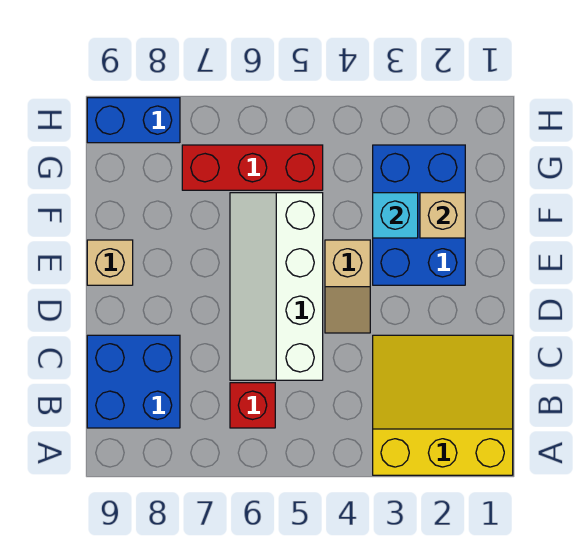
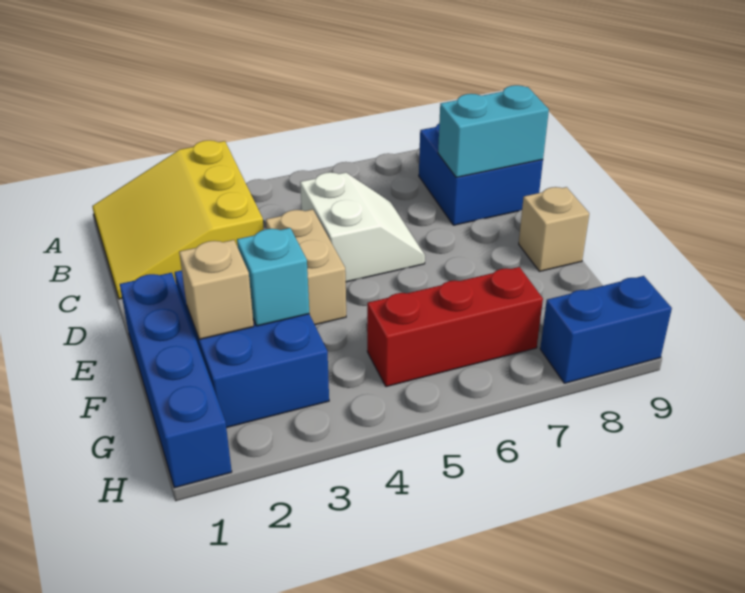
yellow 3x3 slope [373,335,513,475] -> yellow 3x3 slope turned to [92,140,264,299]
red 1x1 brick [230,383,275,428] -> none
white 2x4 slope [230,193,323,380] -> white 2x2 slope [300,172,425,282]
none -> cyan 1x2 brick [438,85,549,177]
tan 1x2 slope [325,240,370,333] -> tan 1x2 brick [266,209,346,325]
none -> blue 1x4 brick [120,273,232,488]

